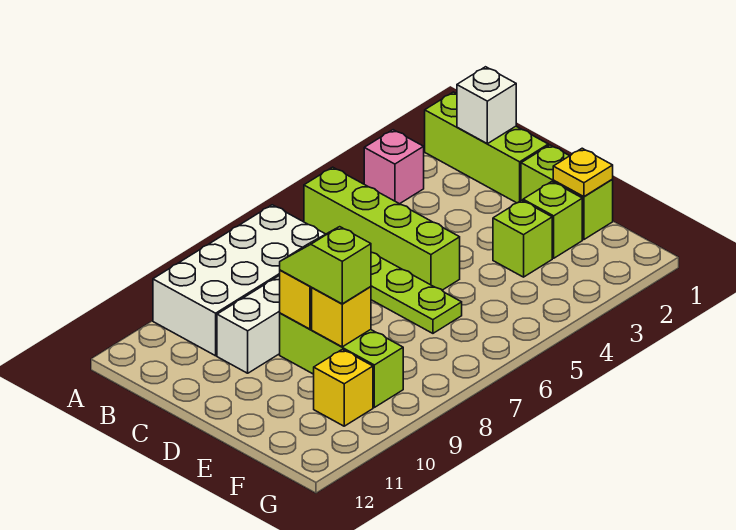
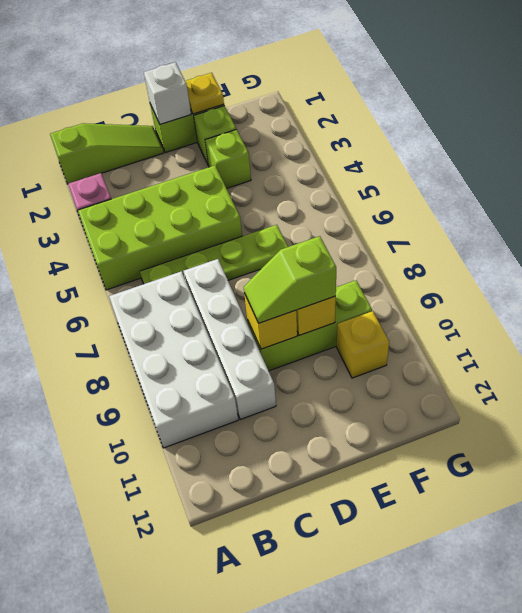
lime 1x3 brick [425,92,548,203] -> lime 1x3 slope [50,123,164,184]
lime 1x4 brick [304,167,460,290] -> lime 2x4 brick [78,165,242,290]
white 1x1 brick [457,67,516,144] -> white 1x1 brick moved to [144,62,191,124]

